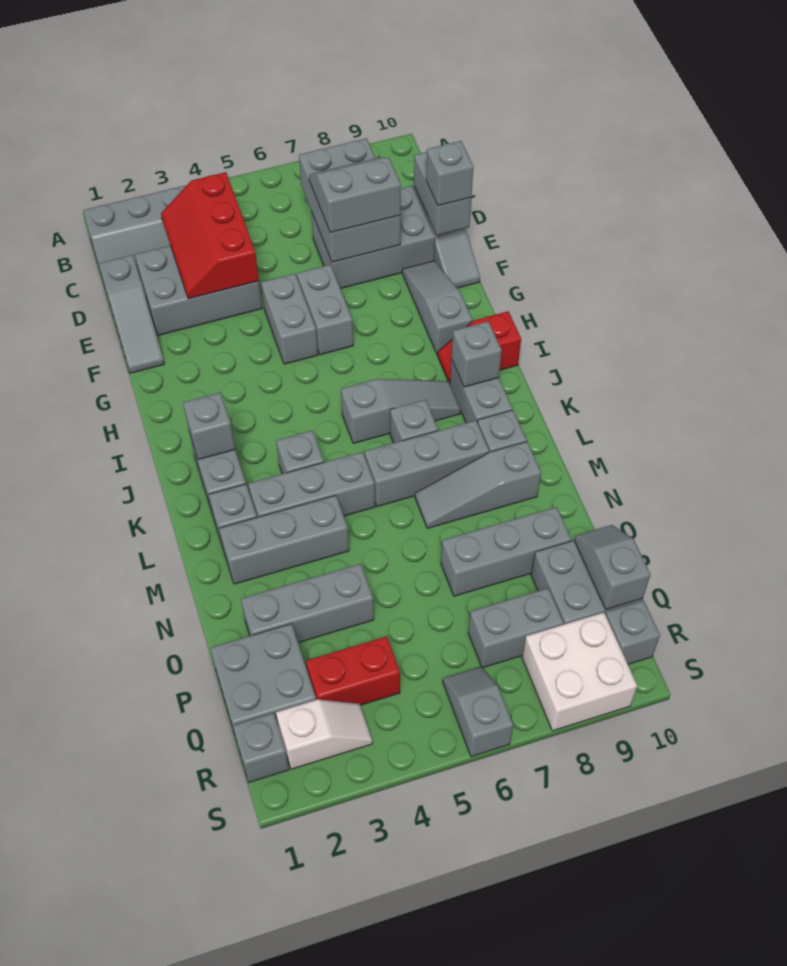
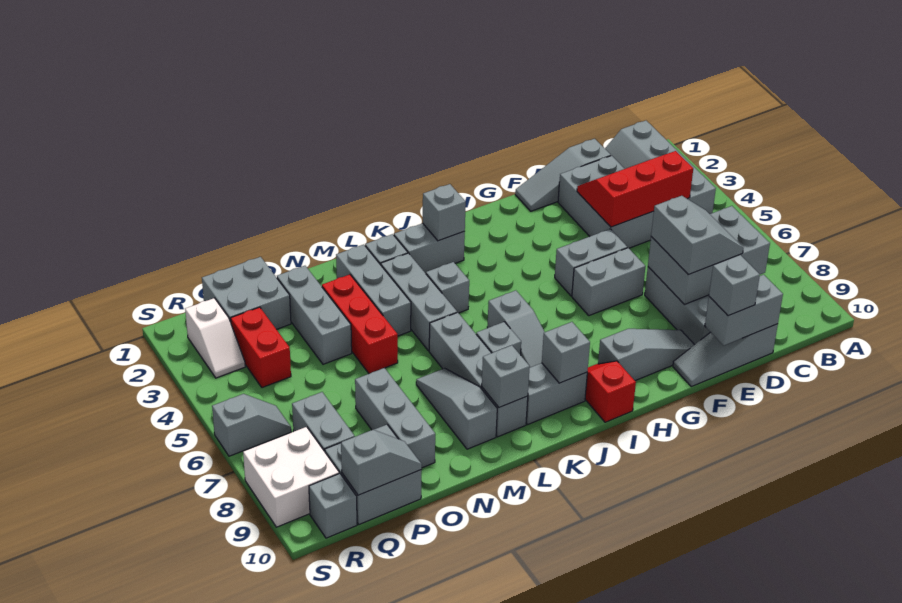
none -> red 1x3 brick [322,274,398,374]
grey 1x1 brick [233,713,289,782] -> grey 1x1 brick moved to [482,345,530,407]

